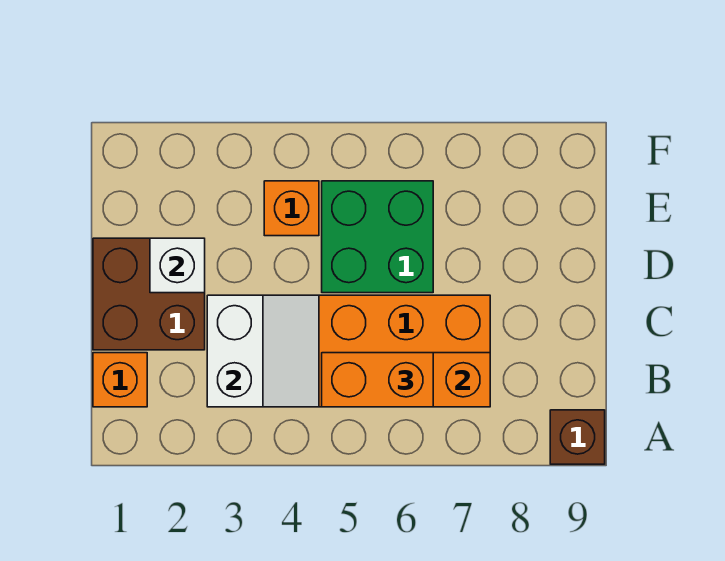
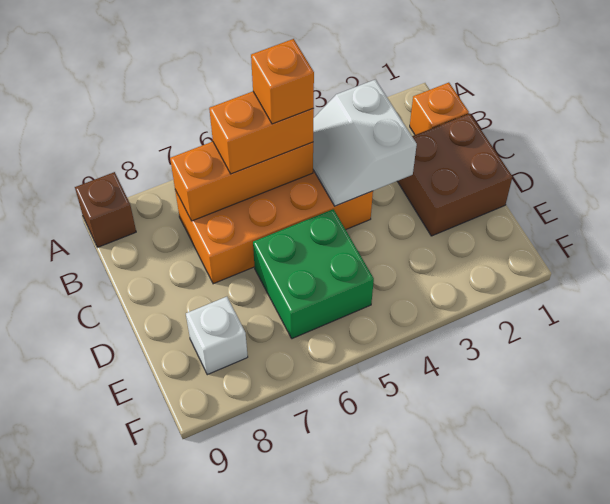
white 1x1 brick [150,238,205,293] -> white 1x1 brick moved to [186,297,248,375]
orange 1x1 brick [264,181,319,236] -> orange 1x1 brick moved to [251,39,314,124]

